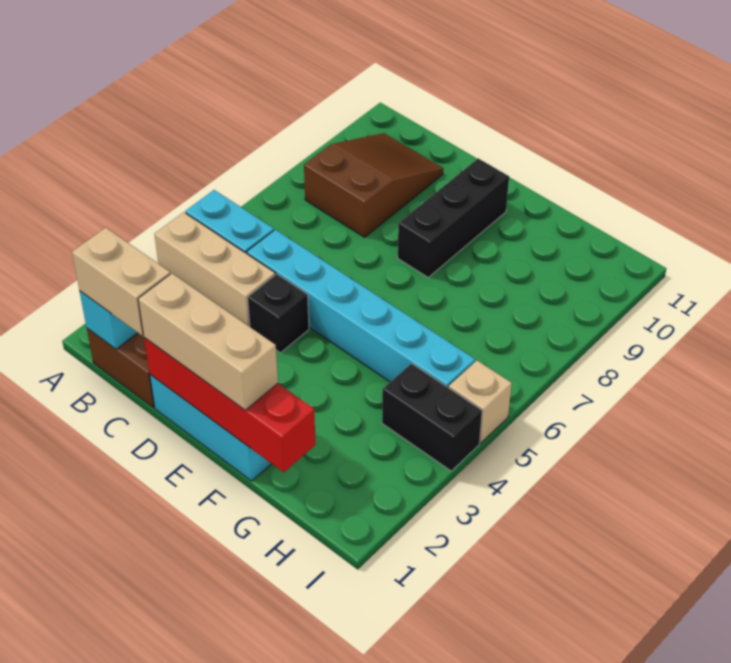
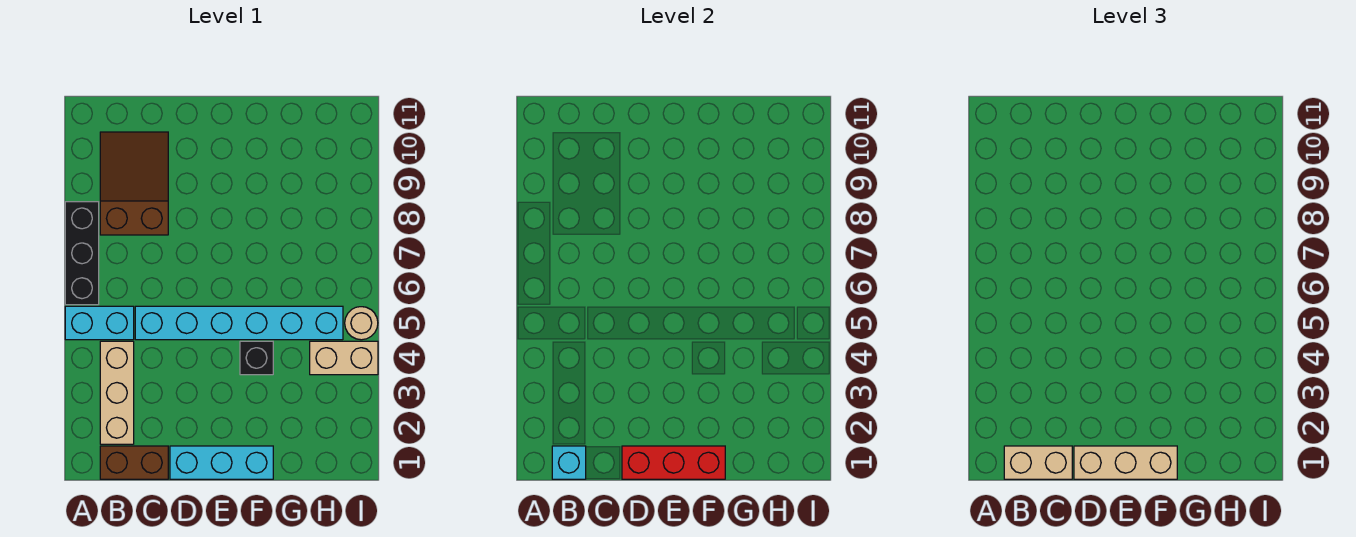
tan 1x3 brick [154,212,275,327] -> tan 1x3 brick turned to [100,341,134,444]
red 1x4 brick [144,338,316,472] -> red 1x3 brick [622,446,725,479]
black 1x1 brick [247,274,309,353] -> black 1x1 brick moved to [240,341,273,375]
black 1x3 brick [398,158,509,277] -> black 1x3 brick moved to [65,202,99,305]
black 1x2 brick [382,363,482,471] -> tan 1x2 brick [310,341,378,375]
tan 1x1 brick [449,361,512,443] -> tan 1x1 round brick [345,307,378,340]

